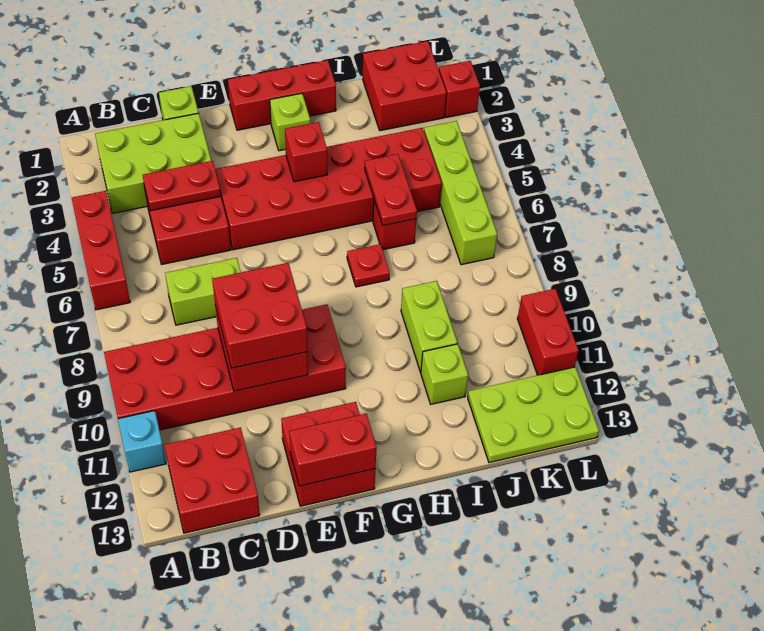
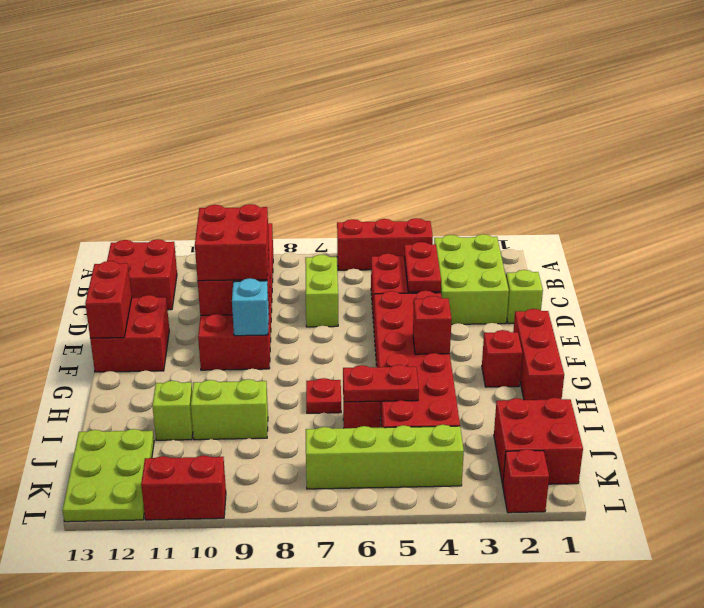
cyan 1x1 brick [118,411,166,472] -> cyan 1x1 brick moved to [232,278,269,336]
lime 1x1 brick [270,93,310,151] -> red 1x1 brick [482,330,522,387]

